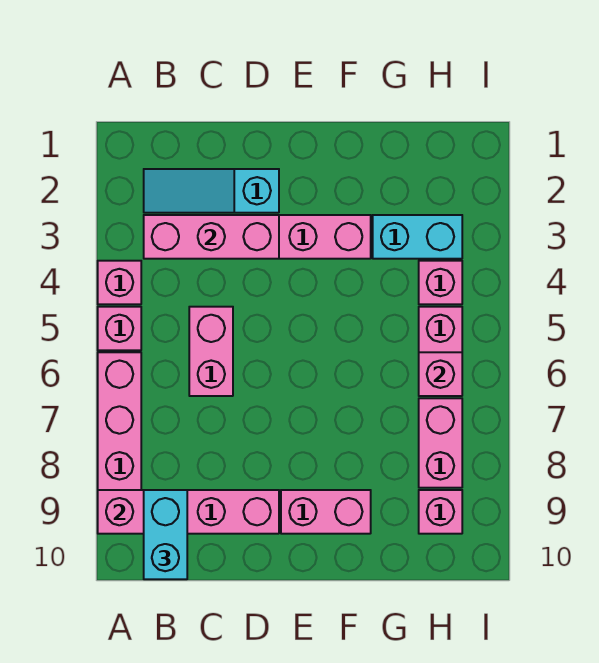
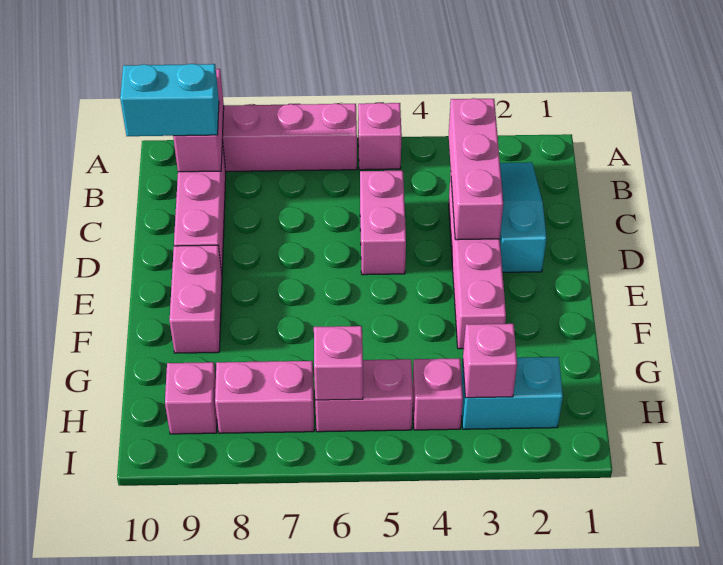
pink 1x1 brick [98,261,141,304] -> pink 1x1 brick moved to [463,324,517,398]
pink 1x2 brick [189,307,233,396] -> pink 1x2 brick turned to [360,171,406,275]
cyan 1x2 brick [373,215,462,259] -> cyan 1x2 brick turned to [462,357,563,429]

